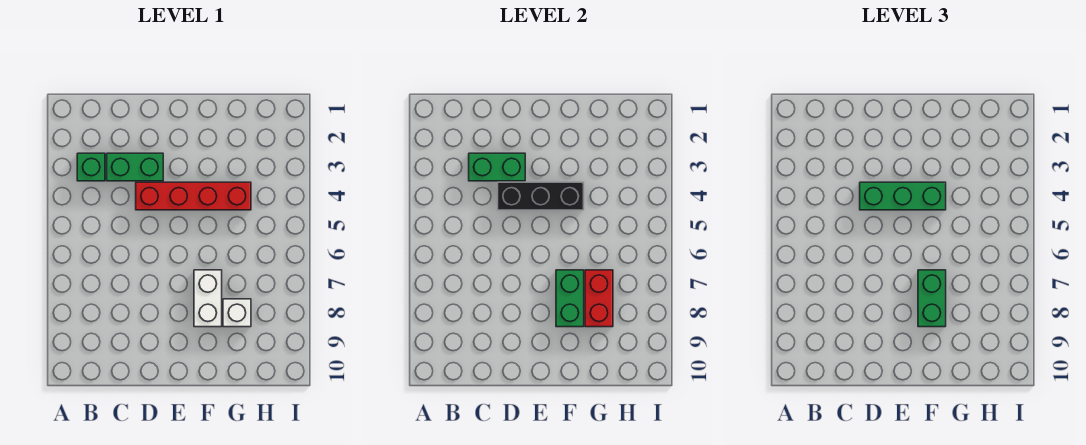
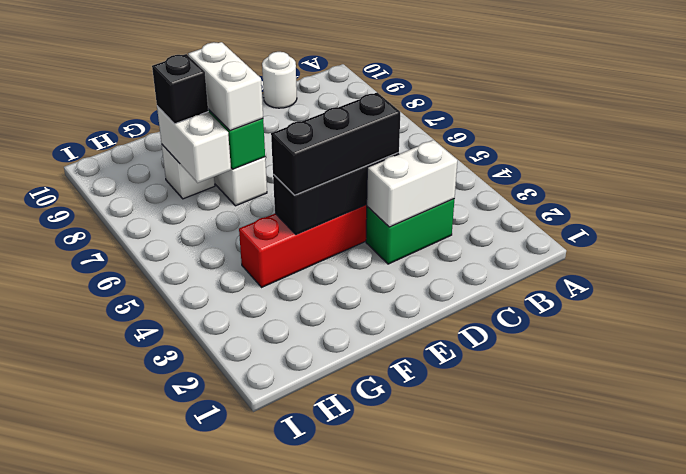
green 1x1 brick [77,153,105,181] -> none
green 1x2 brick [469,153,525,181] -> white 1x2 brick [366,140,457,227]
none -> white 1x1 round brick [262,52,297,108]
green 1x3 brick [860,182,946,210] -> black 1x3 brick [271,93,400,195]
green 1x2 brick [918,270,946,327] -> white 1x2 brick [188,42,263,131]
red 1x2 brick [585,270,613,327] -> white 1x2 brick [157,106,231,183]
none -> black 1x1 brick [152,54,208,124]

